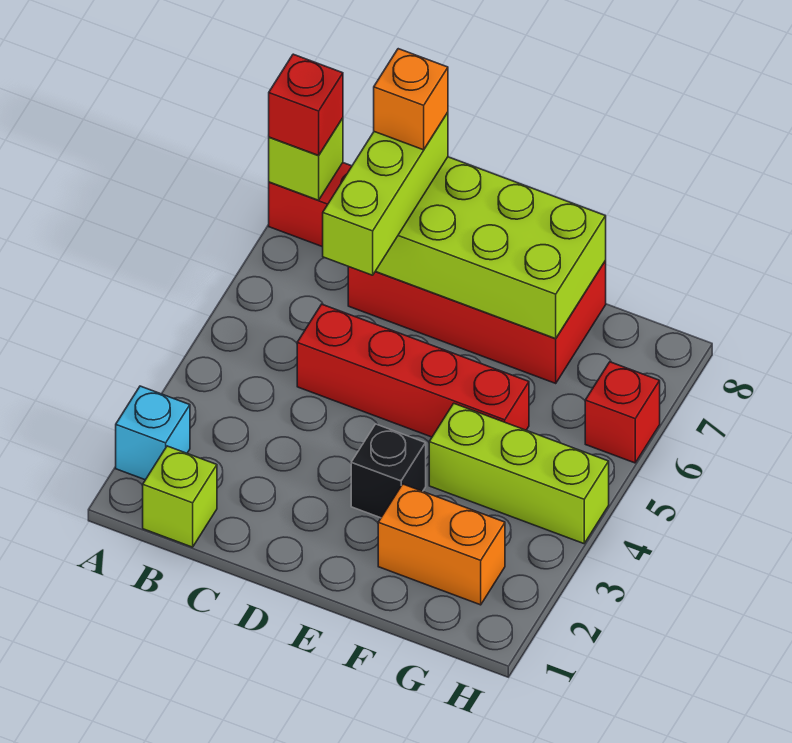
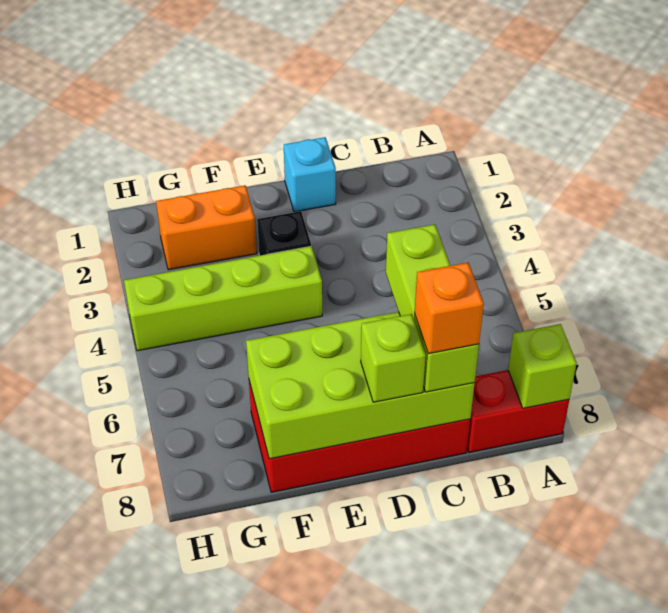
cyan 1x1 brick [116,386,190,480] -> cyan 1x1 brick moved to [284,137,336,212]
red 1x1 brick [269,54,343,155] -> none
lime 1x1 brick [143,446,217,547] -> lime 1x1 brick moved to [361,314,426,402]
red 1x4 brick [297,304,529,437] -> none
lime 1x3 brick [429,403,609,544] -> lime 1x4 brick [124,246,322,351]
red 1x1 brick [585,362,660,463] -> none

